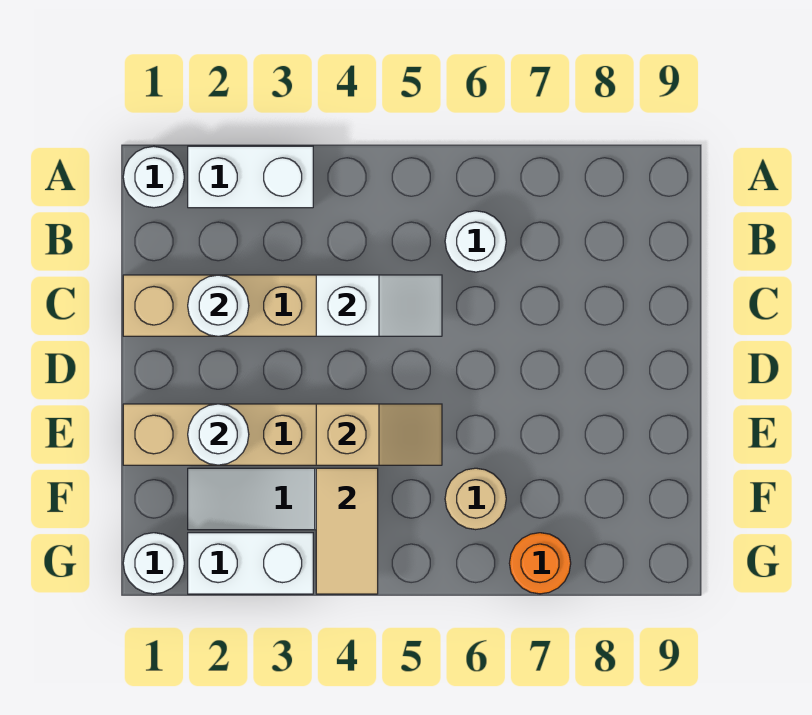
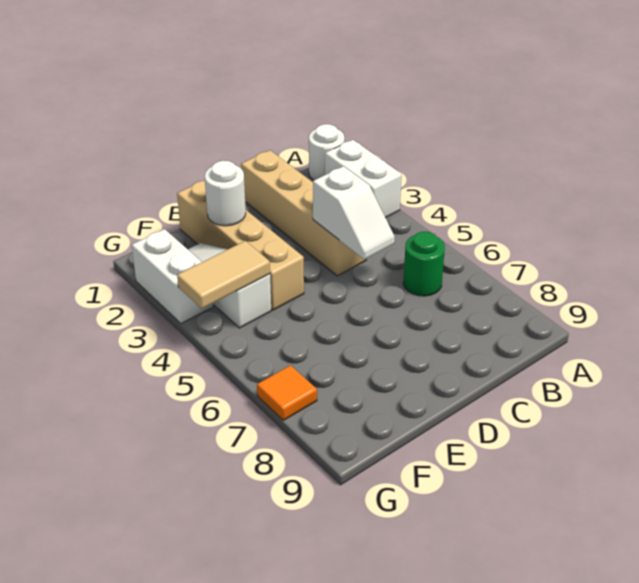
white 1x1 round brick [445,211,506,272] -> green 1x1 round brick [403,232,445,296]
white 1x1 round brick [188,275,249,336] -> none
tan 1x2 slope [316,404,442,465] -> none
tan 1x1 round brick [445,468,506,530] -> none
white 1x1 round brick [123,533,184,594] -> none
orange 1x1 round brick [509,533,571,594] -> orange 1x1 tile [257,365,317,420]

